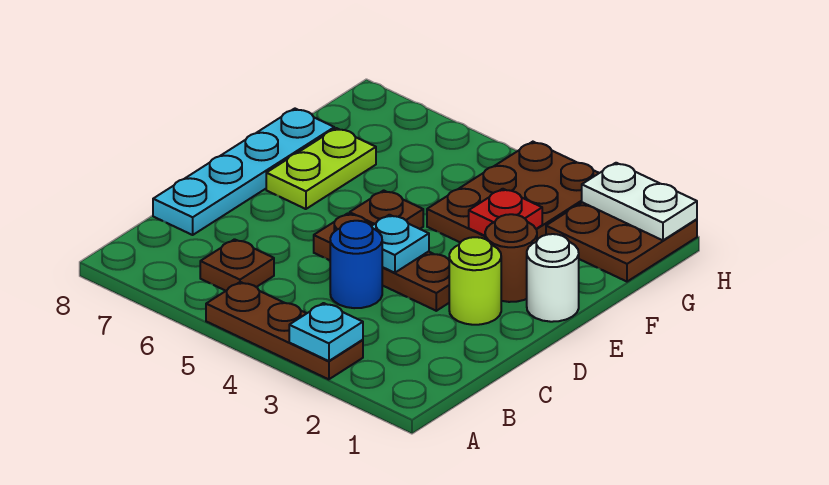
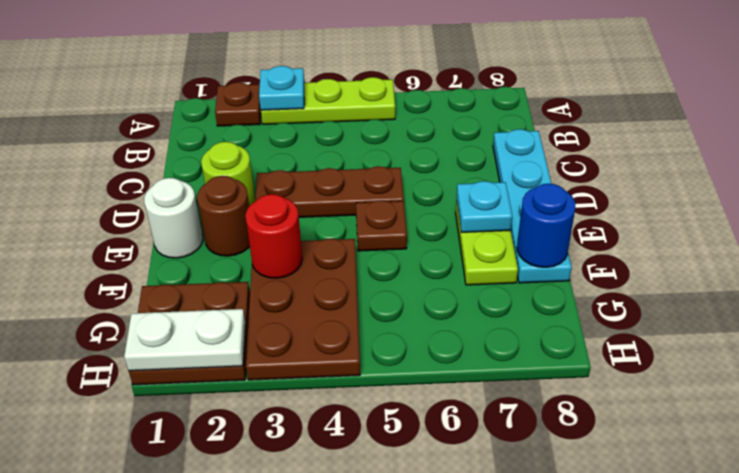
brown 1x3 plate [206,282,363,379] -> lime 1x3 plate [261,77,395,124]
brown 1x1 plate [200,239,274,291] -> brown 1x1 plate moved to [215,82,261,126]
blue 1x1 round brick [330,221,382,308] -> blue 1x1 round brick moved to [517,184,575,267]
cyan 1x1 plate [371,215,429,273] -> cyan 1x1 plate moved to [457,181,512,232]
red 1x1 plate [469,189,542,236] -> red 1x1 round brick [245,194,302,278]

